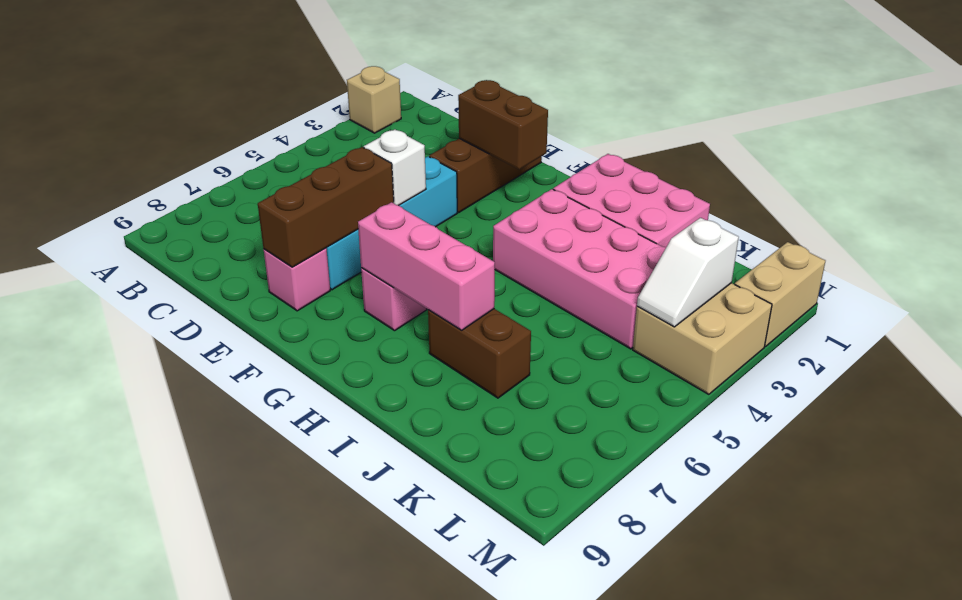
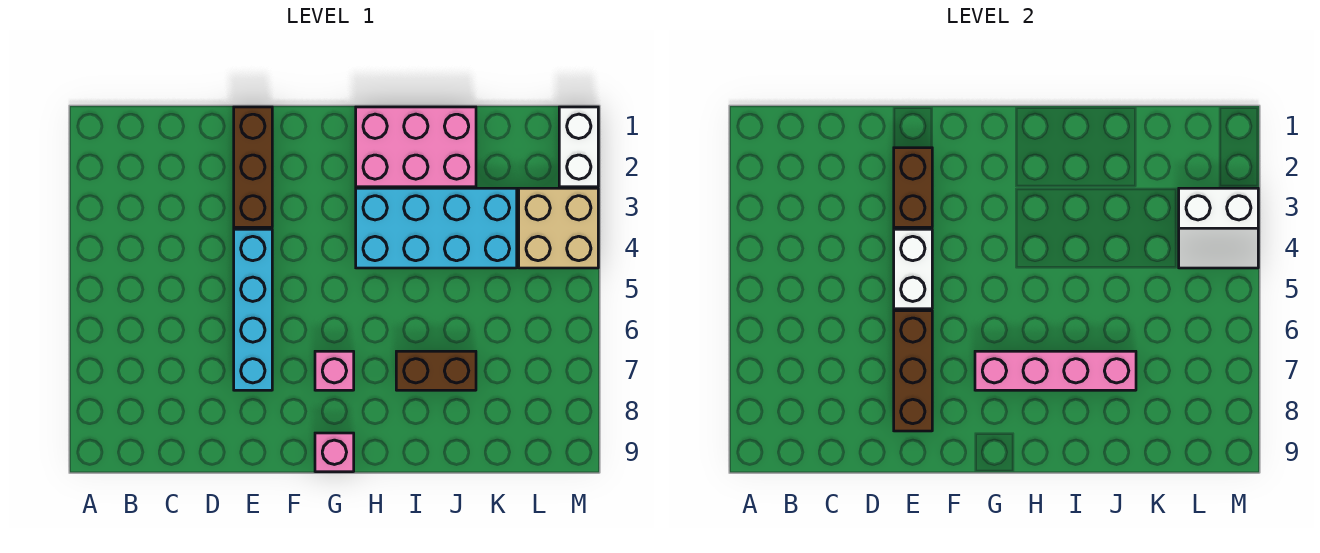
tan 1x1 brick [347,66,401,133] -> none
brown 1x2 brick [458,80,548,169] -> brown 1x2 brick turned to [894,148,932,227]
white 1x1 brick [364,129,426,205] -> white 1x2 brick [894,229,932,309]
pink 1x1 brick [264,248,330,311] -> pink 1x1 brick moved to [315,433,354,472]
pink 1x3 brick [358,202,495,330] -> pink 1x4 brick [975,351,1136,390]
pink 2x4 brick [493,189,666,349] -> cyan 2x4 brick [356,188,517,268]
white 1x2 slope [637,218,739,327] -> white 2x2 slope [1179,188,1258,268]
tan 1x2 brick [735,242,825,347] -> white 1x2 brick [559,107,598,187]

